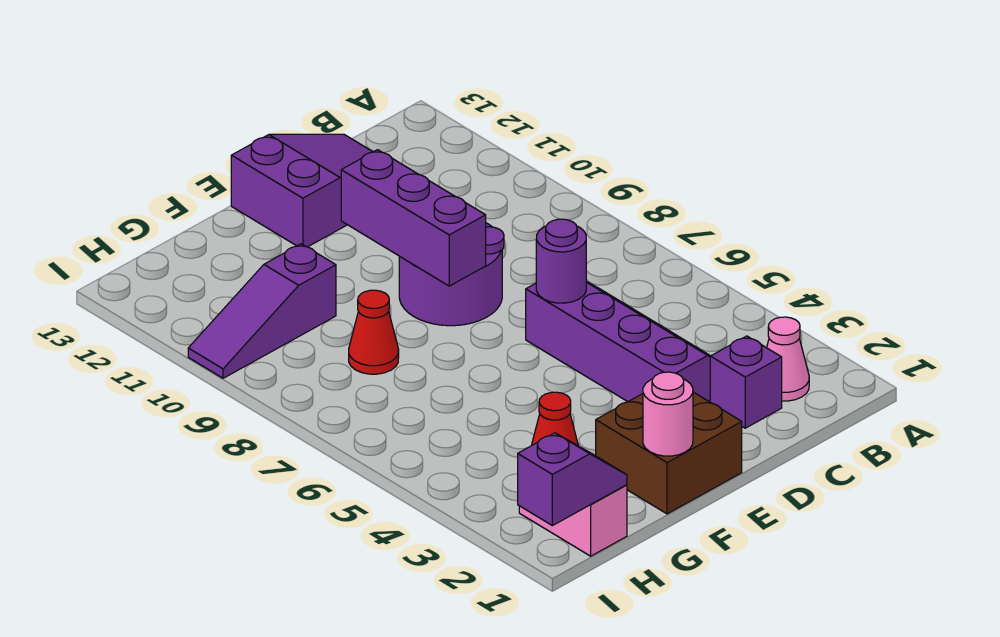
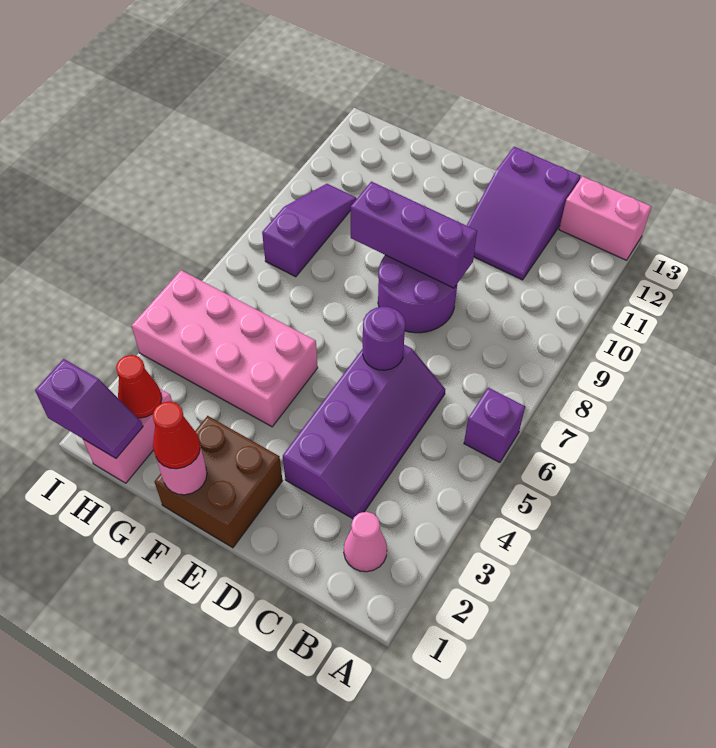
none -> pink 1x2 brick [559,176,651,260]
purple 1x1 brick [710,336,782,428] -> purple 1x1 brick moved to [464,388,525,463]
purple 2x3 slope [231,134,373,247] -> purple 2x3 slope turned to [467,147,580,280]
purple 1x3 brick [341,150,486,286] -> purple 1x3 brick turned to [351,181,477,288]
none -> pink 2x4 brick [131,270,318,427]
red 1x1 cone [349,290,399,374] -> red 1x1 cone moved to [153,401,200,469]
purple 1x3 slope [188,244,336,378] -> purple 1x3 slope turned to [262,184,357,277]

